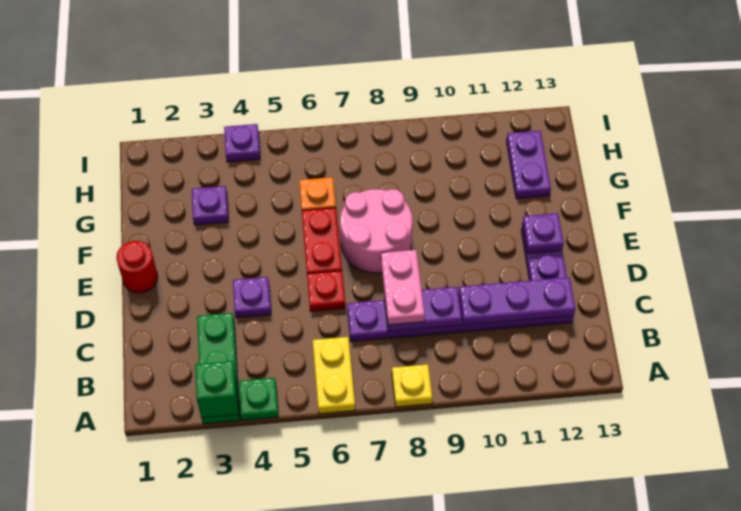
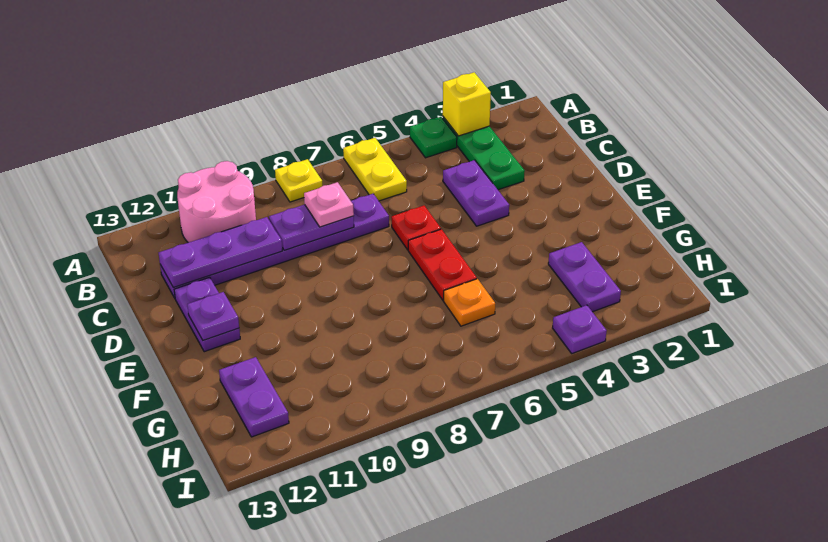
green 1x1 brick [195,361,238,418] -> yellow 1x1 brick [443,72,491,136]
pink 1x2 plate [381,250,425,325] -> pink 1x1 plate [304,182,354,227]
purple 1x1 plate [233,277,271,318] -> purple 1x2 plate [443,160,509,226]
red 1x1 round brick [116,241,158,293] -> none
pink 2x2 round brick [340,189,413,273] -> pink 2x2 round brick moved to [177,161,256,243]
purple 1x1 plate [192,186,229,225] -> purple 1x2 plate [548,242,621,312]

